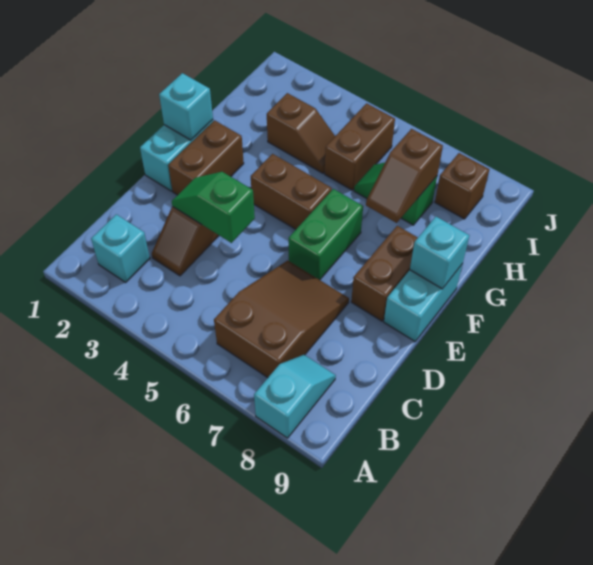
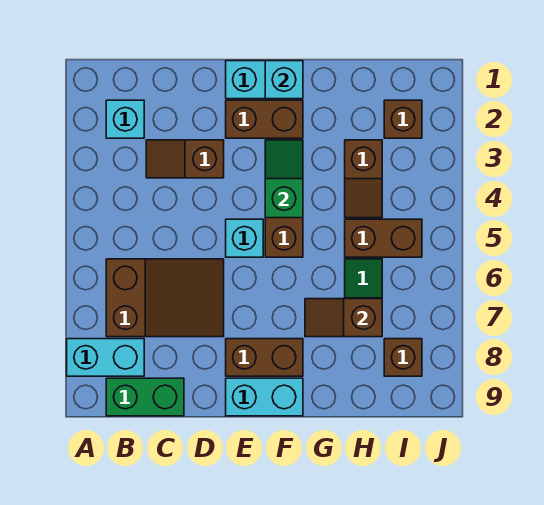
cyan 1x2 slope [254,355,336,438] -> cyan 1x2 brick [67,339,144,376]
green 1x2 slope [172,172,255,243] -> green 1x2 slope moved to [265,140,303,218]
green 1x2 brick [289,189,363,280] -> green 1x2 brick moved to [106,378,184,416]
cyan 1x1 brick [410,217,469,289] -> cyan 1x1 brick moved to [226,219,263,257]
none -> brown 1x1 brick [384,100,422,138]

